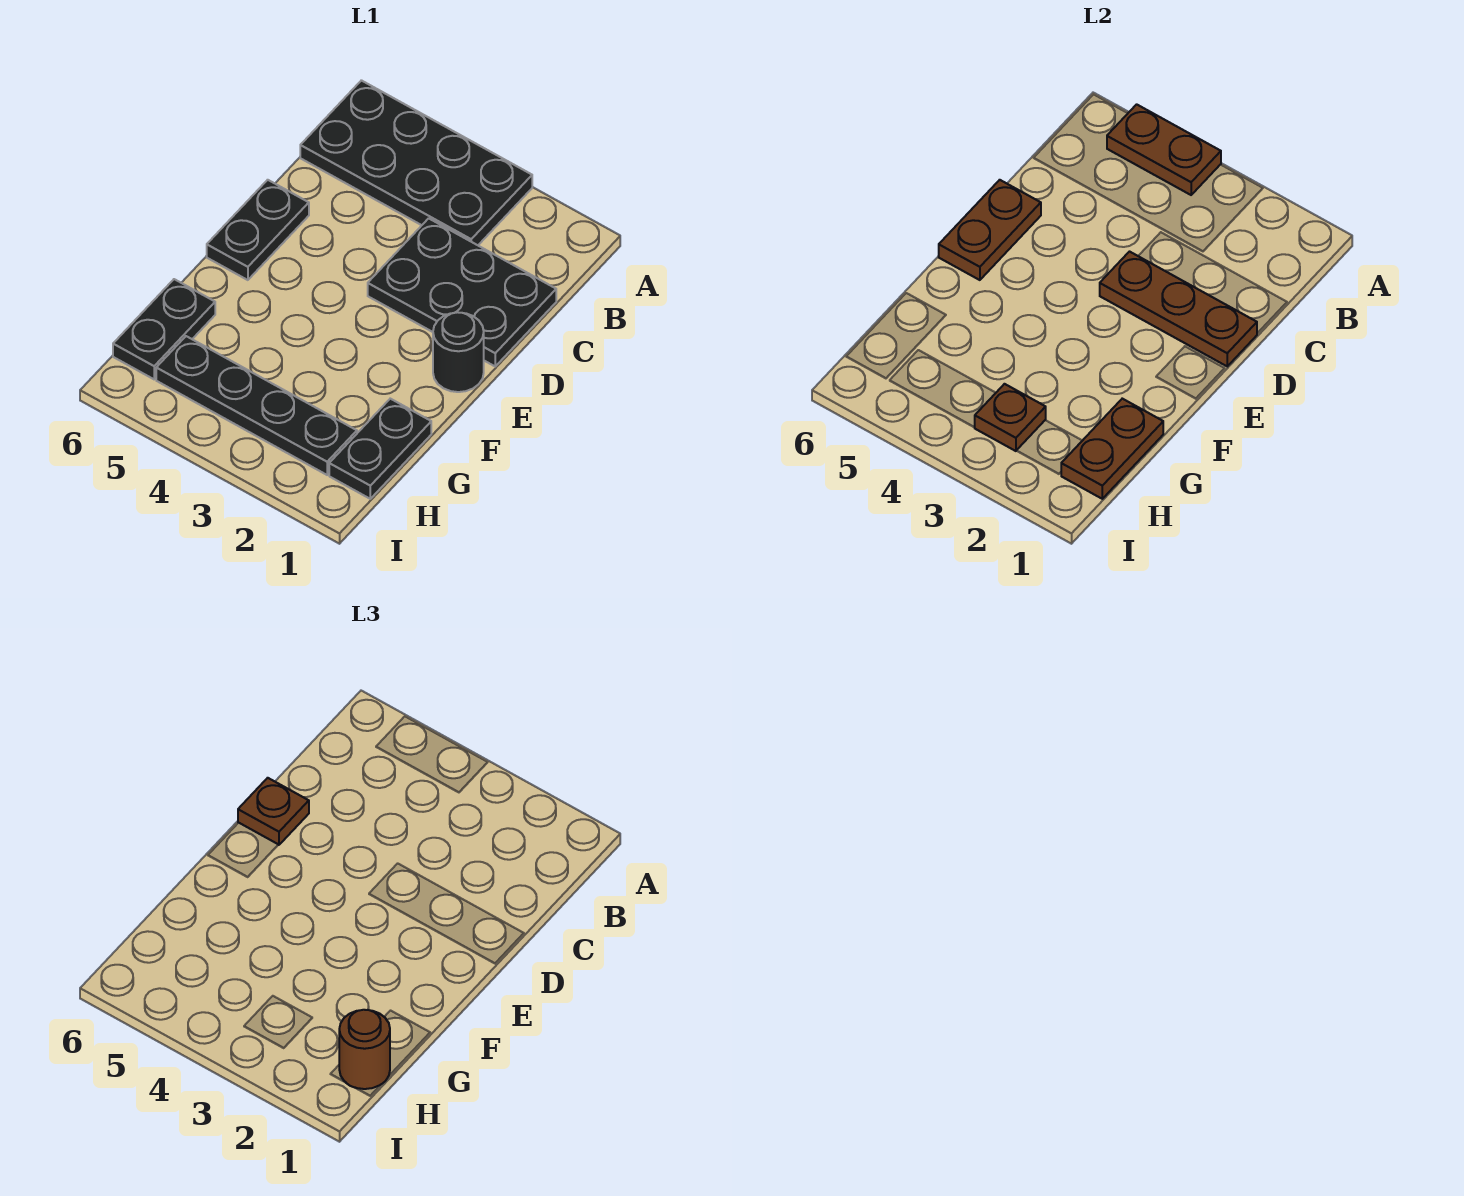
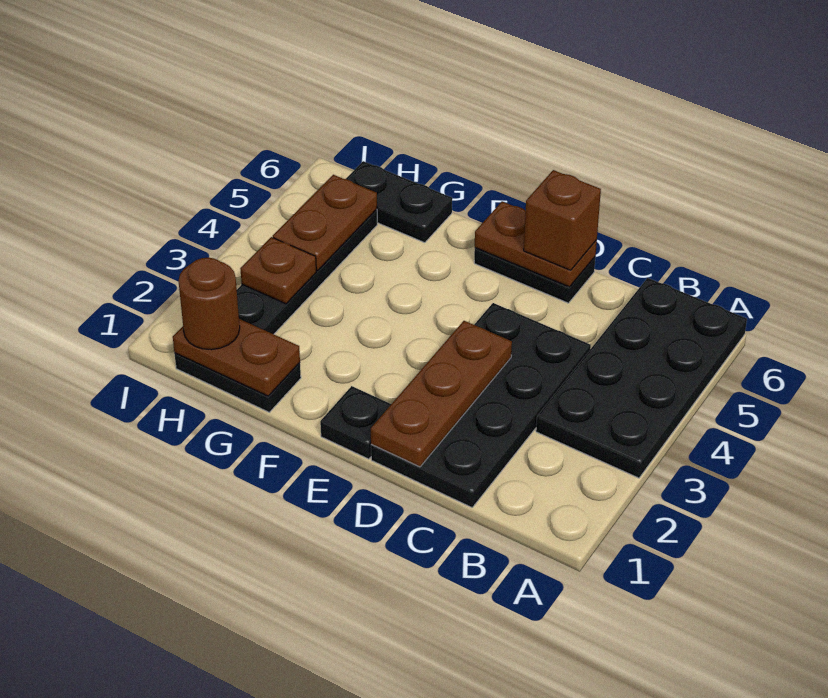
brown 1x2 plate [1107,104,1221,195] -> brown 1x2 plate moved to [273,175,377,271]
black 2x3 plate [368,218,556,366] -> black 2x4 plate [371,303,591,507]
brown 1x1 plate [238,778,309,845] -> brown 1x1 brick [524,170,601,270]
black 1x1 round brick [433,312,484,392] -> black 1x1 plate [320,386,391,459]

